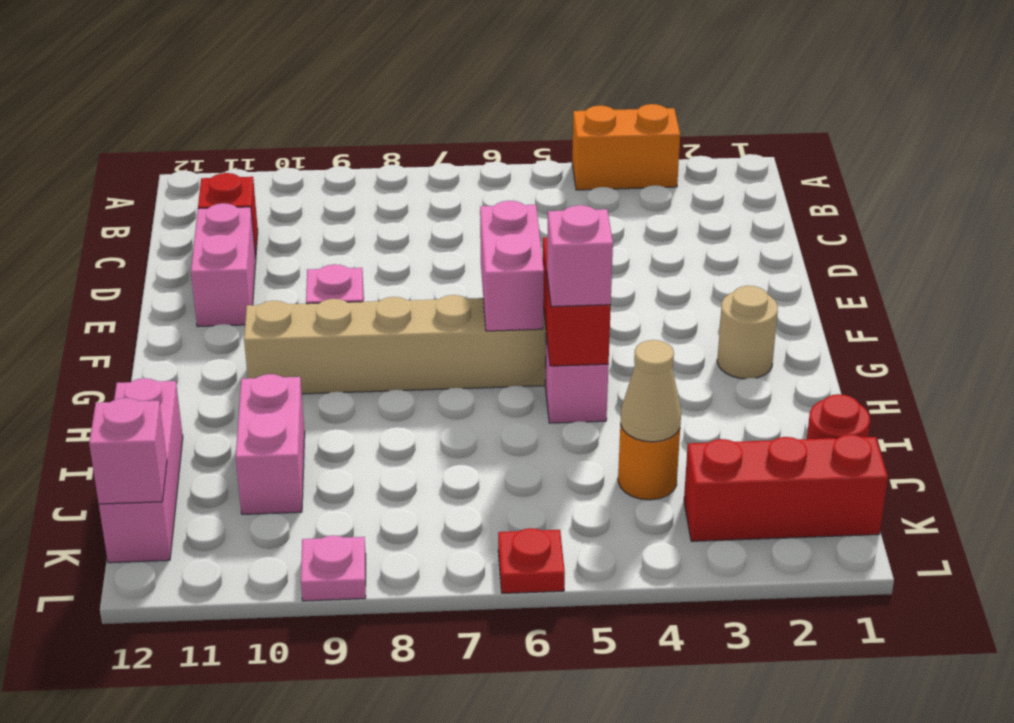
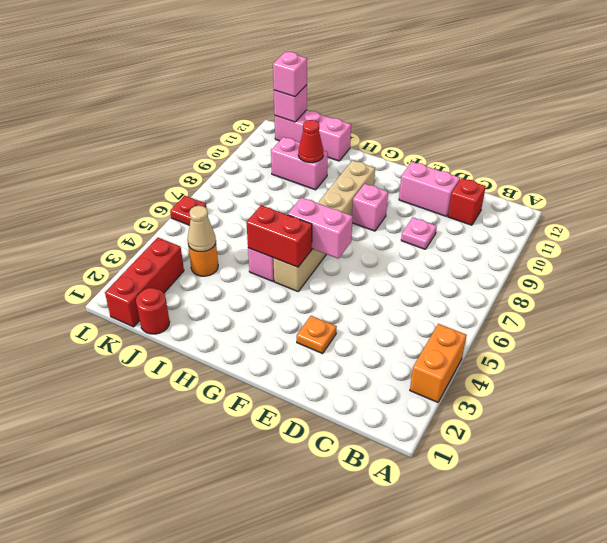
none -> orange 1x1 plate [297,316,337,353]
tan 1x1 round brick [717,286,778,379] -> none
pink 1x1 brick [547,205,613,307] -> pink 1x1 brick moved to [273,52,307,97]
none -> red 1x1 cone [298,120,323,163]
pink 1x1 plate [301,535,366,601] -> pink 1x1 plate moved to [401,218,437,249]

